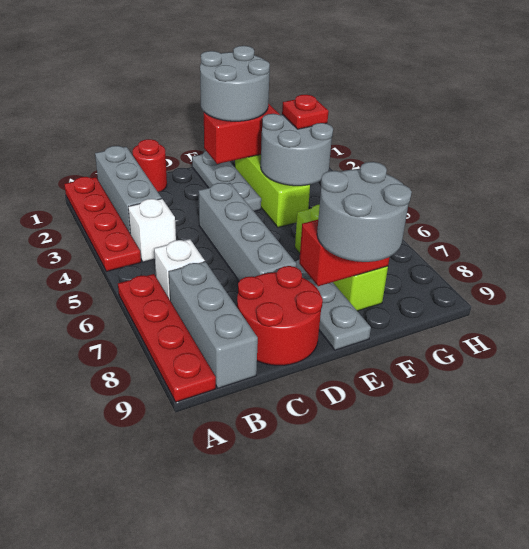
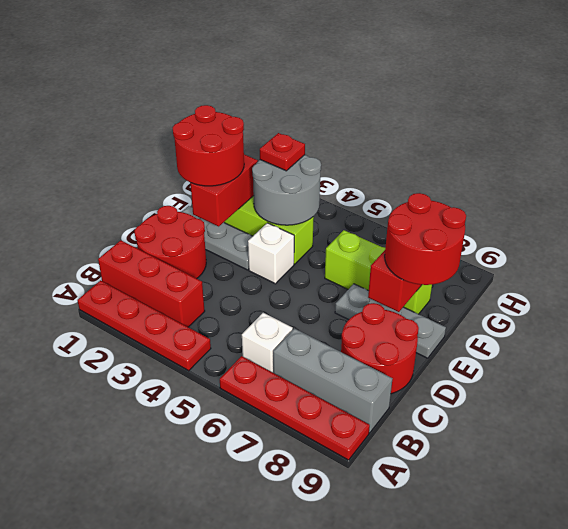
grey 1x3 brick [95,146,162,234] -> red 1x3 brick [98,240,205,327]
white 1x1 brick [128,199,176,262] -> white 1x1 brick moved to [248,223,294,284]
red 1x1 round brick [133,139,167,192] -> red 2x2 round brick [134,206,206,279]
grey 1x4 brick [199,183,296,281] -> none
grey 2x2 round brick [200,46,270,121] -> red 2x2 round brick [173,105,244,186]
grey 2x2 round brick [317,162,412,262] -> red 2x2 round brick [385,193,466,285]

